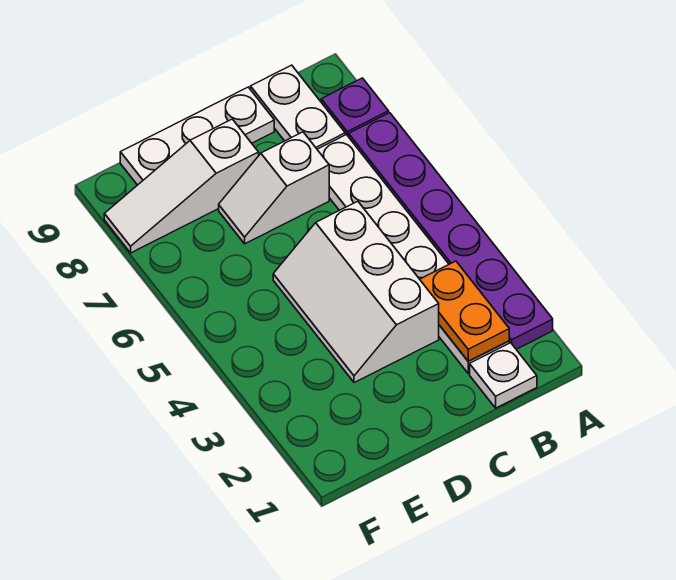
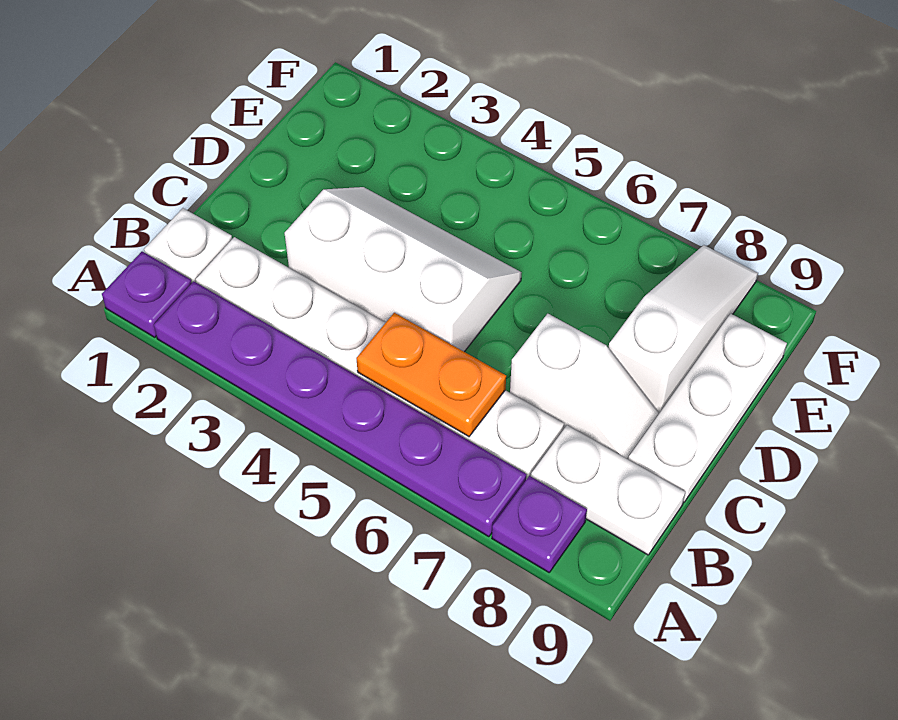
none -> purple 1x1 plate [102,252,192,337]
orange 1x2 plate [420,261,509,361] -> orange 1x2 plate moved to [356,313,506,437]
white 1x2 slope [219,132,329,244] -> white 1x2 slope turned to [510,314,659,459]

